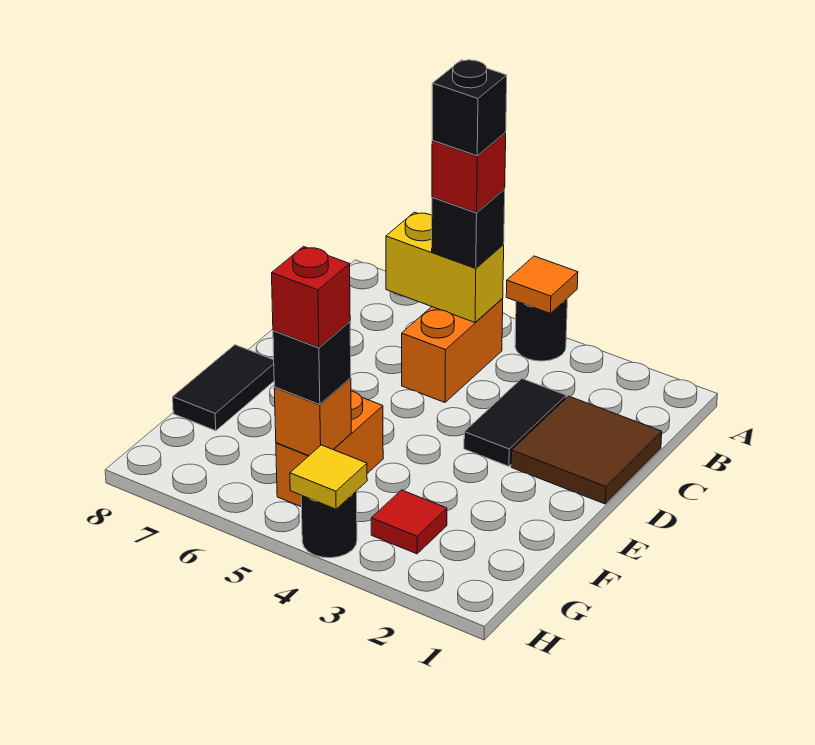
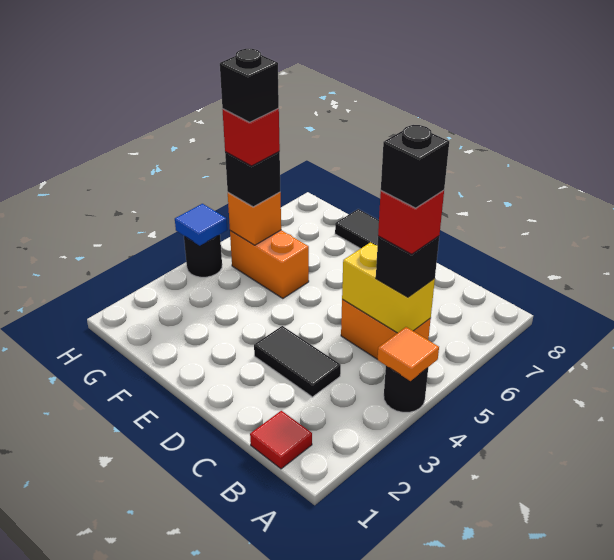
yellow 1x2 brick [386,212,504,322] -> yellow 1x2 brick turned to [342,242,435,333]
brown 2x2 tile [511,396,662,504] -> none
red 1x1 tile [371,490,447,554] -> red 1x1 tile moved to [250,411,312,469]
none -> black 1x1 brick [220,49,279,122]
yellow 1x1 tile [290,445,367,509] -> blue 1x1 tile [175,204,227,246]

